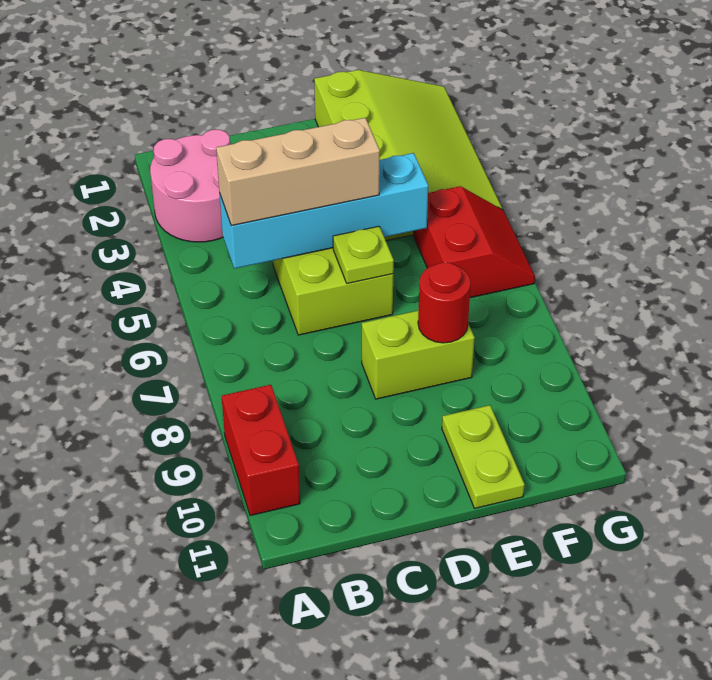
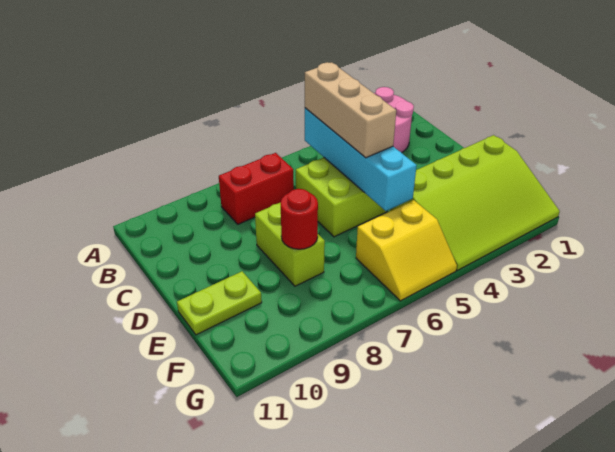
red 1x2 brick [222,385,300,516] -> red 1x2 brick moved to [219,153,294,224]
lime 1x1 plate [333,226,394,283] -> none
red 2x2 slope [414,186,535,298] -> yellow 2x2 slope [356,200,457,301]

